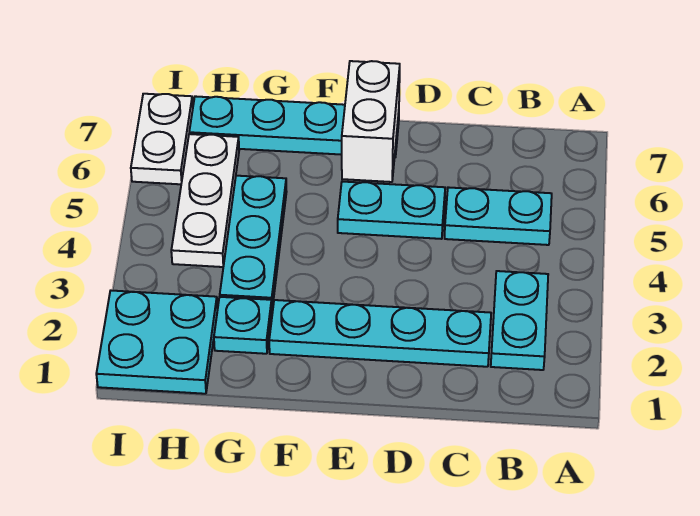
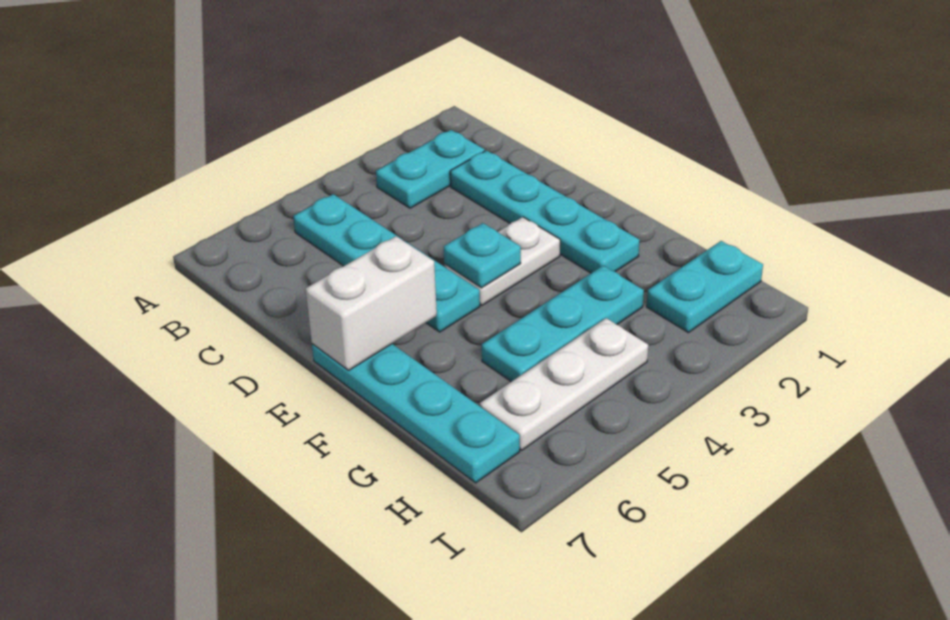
cyan 1x1 plate [214,297,272,354] -> cyan 1x1 plate moved to [444,223,521,288]
cyan 2x2 plate [96,291,217,394] -> cyan 1x2 plate [647,241,763,333]
white 1x2 plate [131,94,193,184] -> white 1x2 plate moved to [444,217,560,305]

